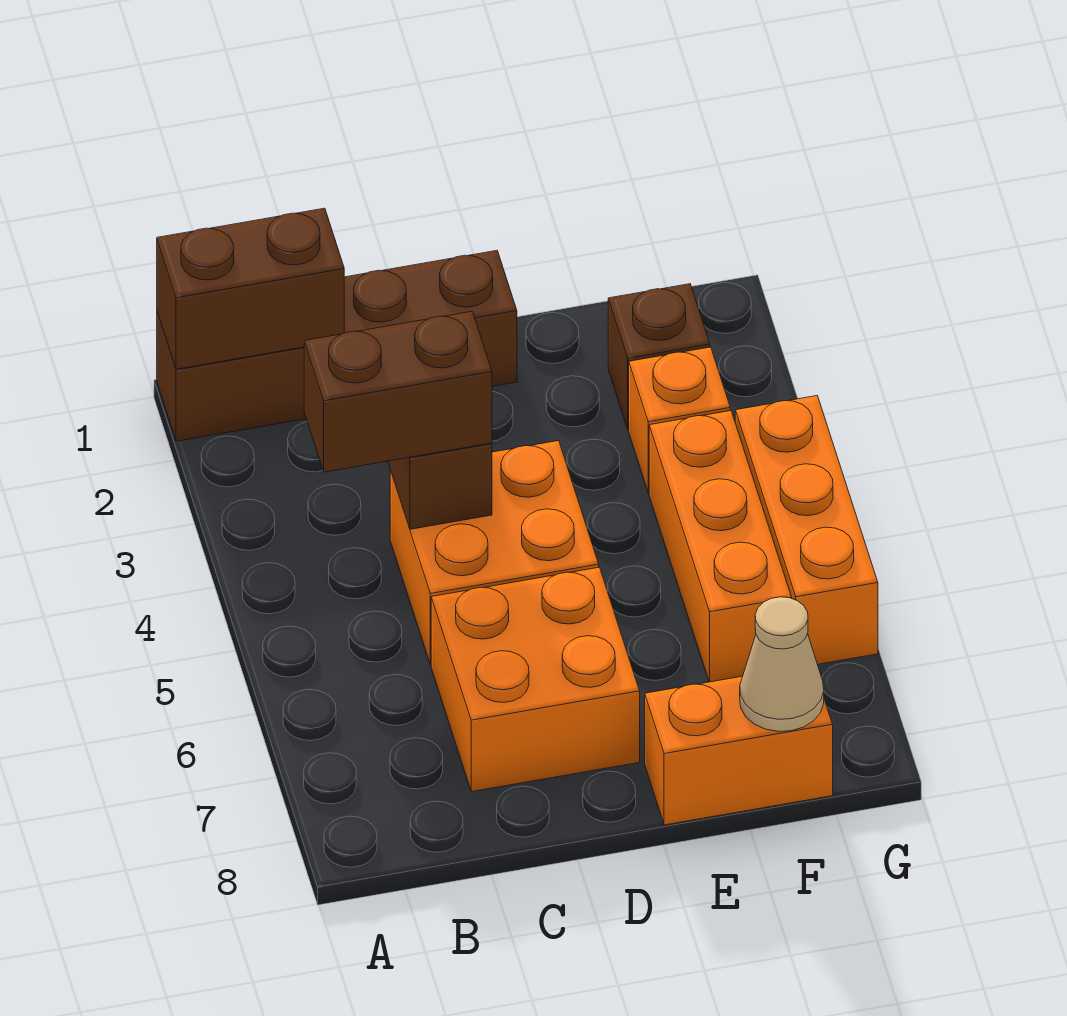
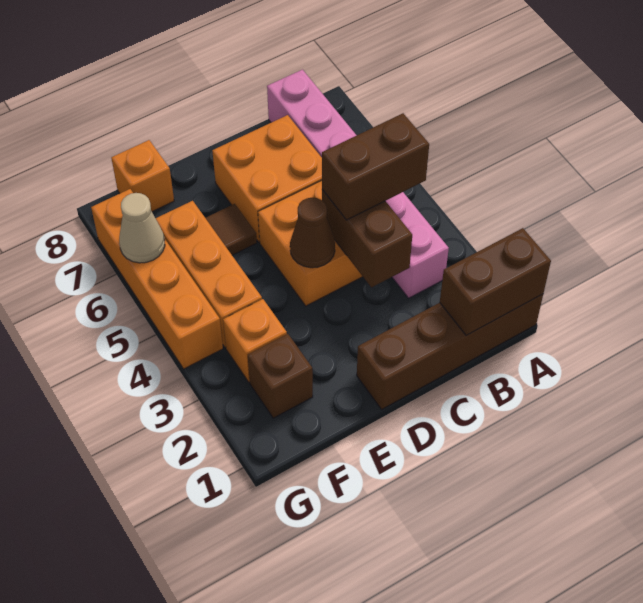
none -> pink 1x6 brick [267,70,449,298]
none -> brown 1x1 cone [290,198,335,268]
none -> brown 1x1 tile [206,204,257,255]
orange 1x2 brick [645,676,833,825] -> orange 1x1 brick [111,140,174,212]
tan 1x1 cone [740,597,824,731] -> tan 1x1 cone moved to [119,193,165,263]
orange 1x3 brick [735,396,878,664] -> orange 1x4 brick [91,189,223,369]

